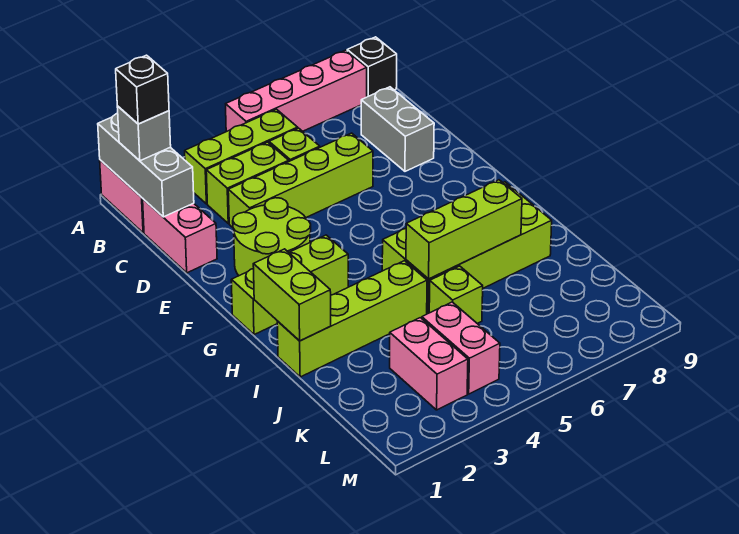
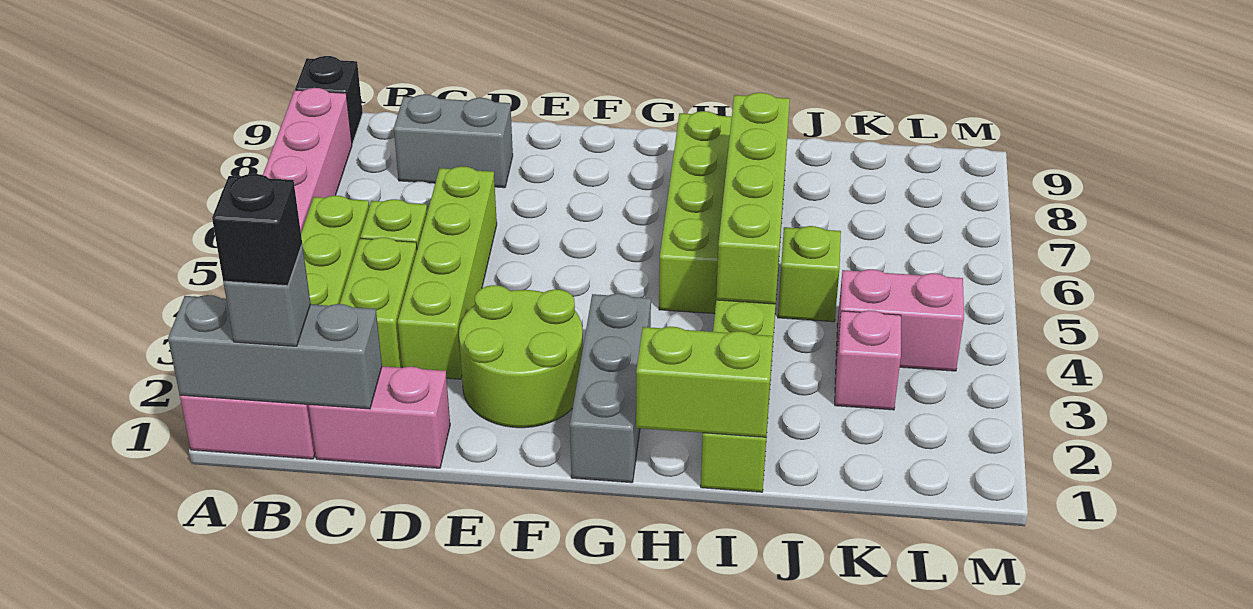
lime 1x3 brick [231,235,348,335] -> grey 1x3 brick [570,294,651,483]
lime 1x3 brick [406,180,522,279] -> lime 1x4 brick [716,93,790,304]
pink 1x2 brick [390,318,468,410] -> pink 1x1 brick [835,310,901,410]

